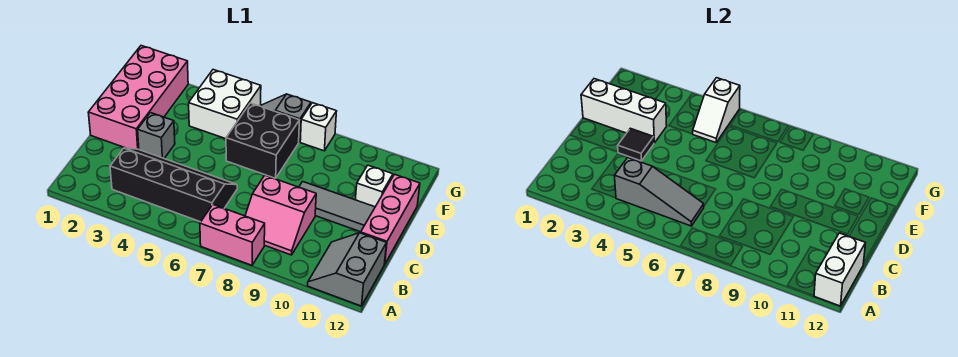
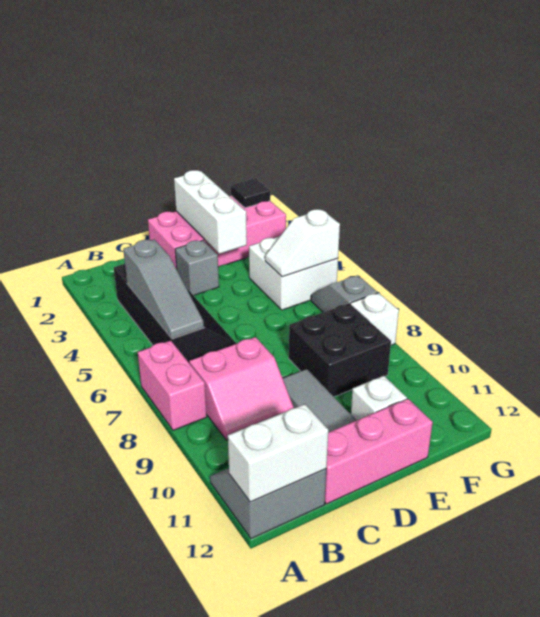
pink 2x2 slope [245,176,316,255] -> pink 2x2 slope turned to [189,337,294,440]
black 1x1 tile [618,128,654,161] -> black 1x1 tile moved to [231,178,270,208]
black 2x2 brick [226,103,299,178] -> black 2x2 brick moved to [289,303,391,397]

